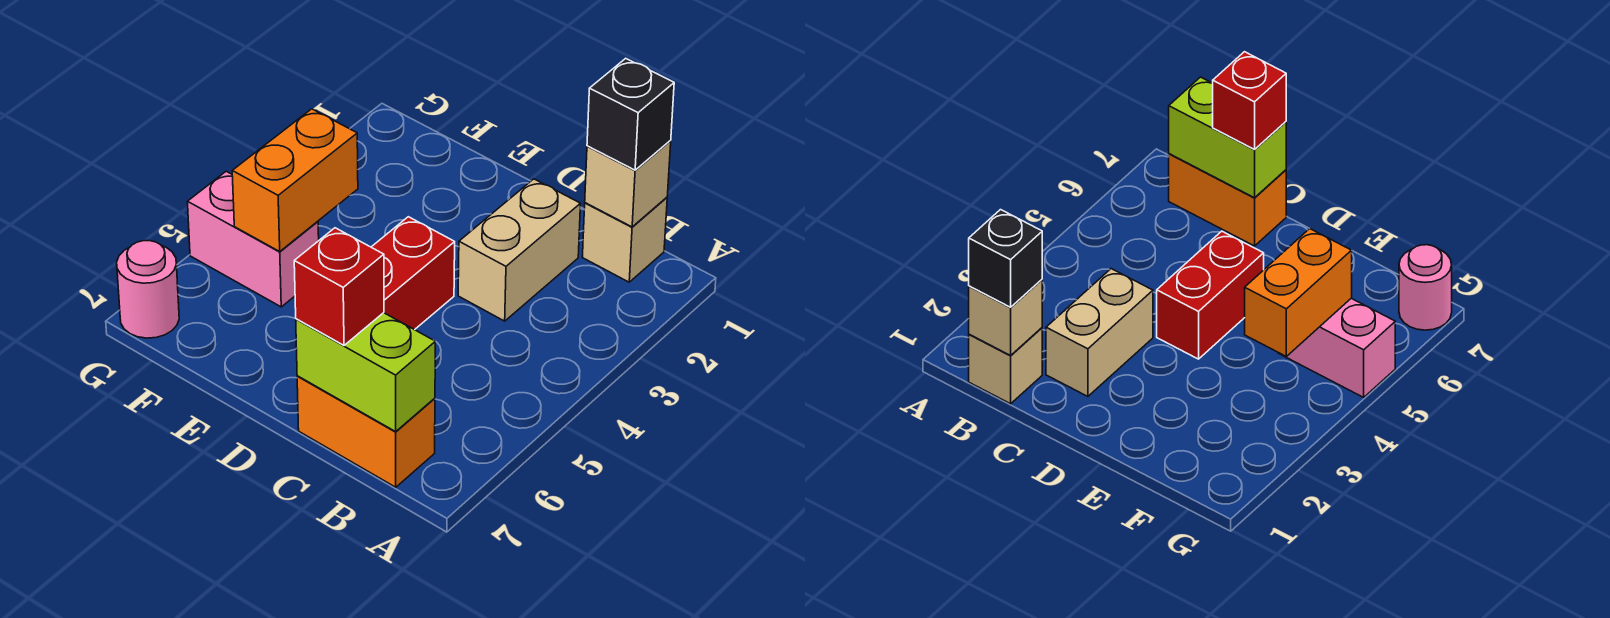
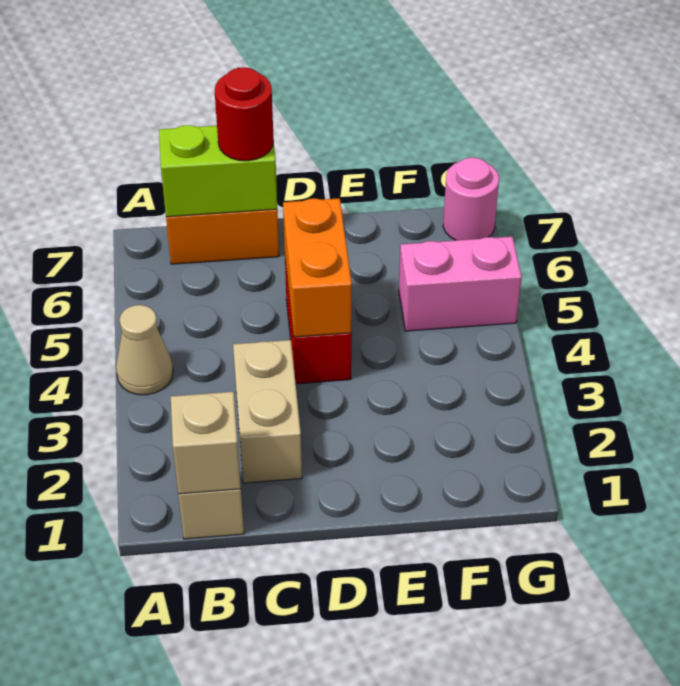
none -> tan 1x1 cone [116,305,173,395]
black 1x1 brick [587,58,674,170] -> none
red 1x1 brick [294,228,384,345] -> red 1x1 round brick [215,67,274,161]
orange 1x2 brick [232,109,358,251] -> orange 1x2 brick moved to [283,198,352,337]

